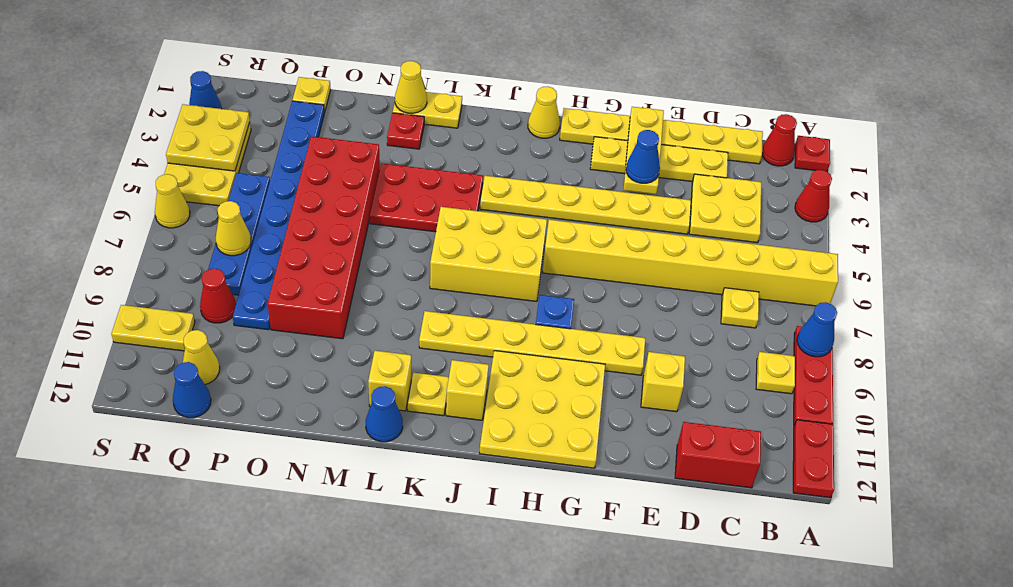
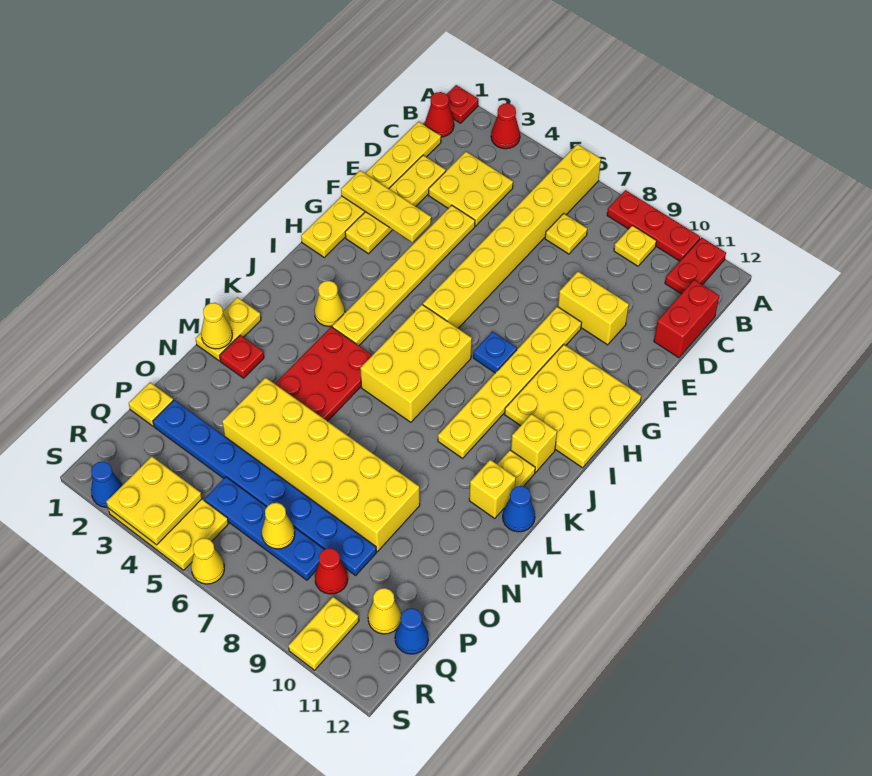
blue 1x1 cone [797,302,837,357] -> none
red 1x2 plate [793,420,834,498] -> red 1x2 plate turned to [665,237,726,294]
yellow 1x1 brick [641,352,685,412] -> yellow 1x2 brick [558,271,629,345]
blue 1x1 cone [626,130,660,183] -> none
yellow 1x1 cone [528,86,560,138] -> yellow 1x1 cone moved to [314,281,345,326]
red 2x6 brick [268,136,380,339] -> yellow 2x6 brick [222,378,420,551]

